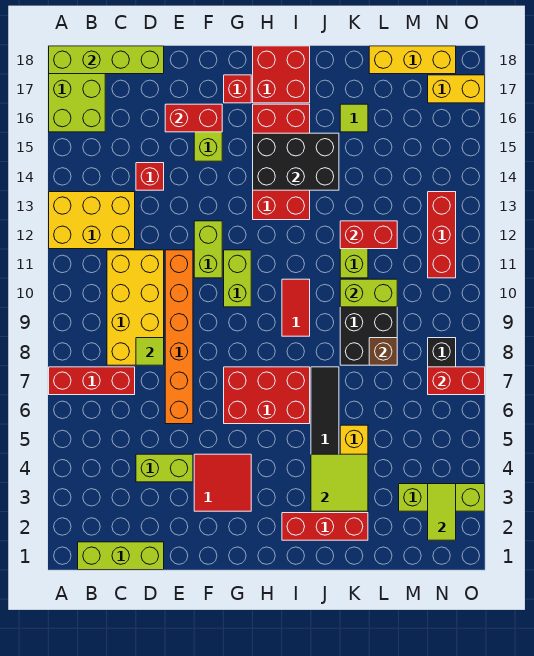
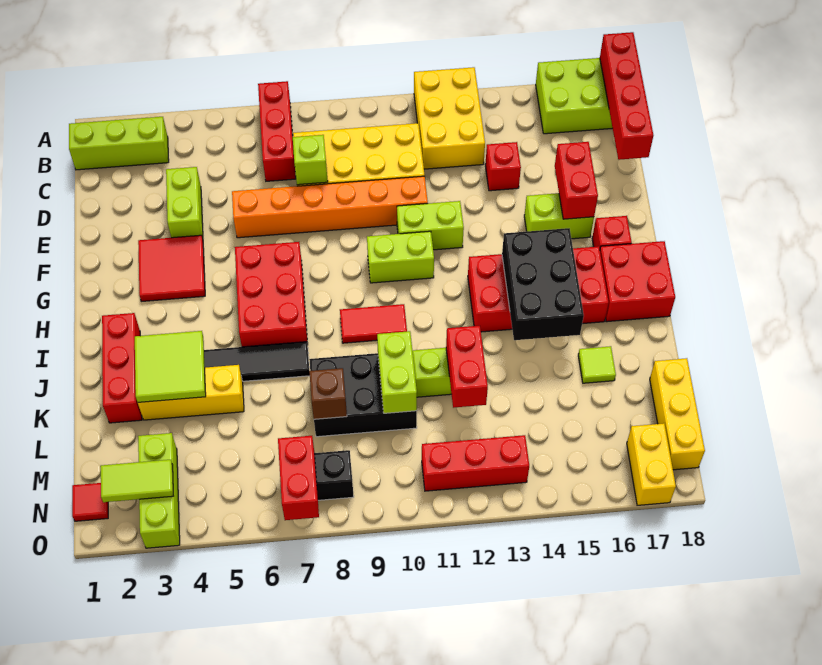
lime 1x4 brick [49,46,164,74] -> red 1x4 brick [600,32,653,160]
lime 1x3 brick [78,542,164,570] -> lime 1x3 brick turned to [69,117,169,170]
lime 1x1 tile [136,338,164,365] -> lime 1x1 brick [293,135,328,185]
none -> red 1x1 tile [72,483,108,521]

